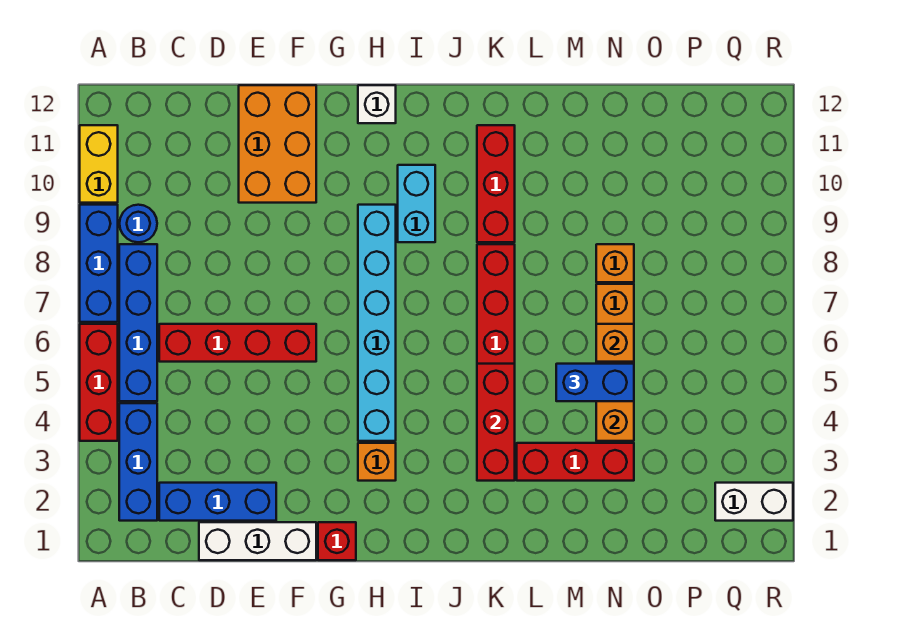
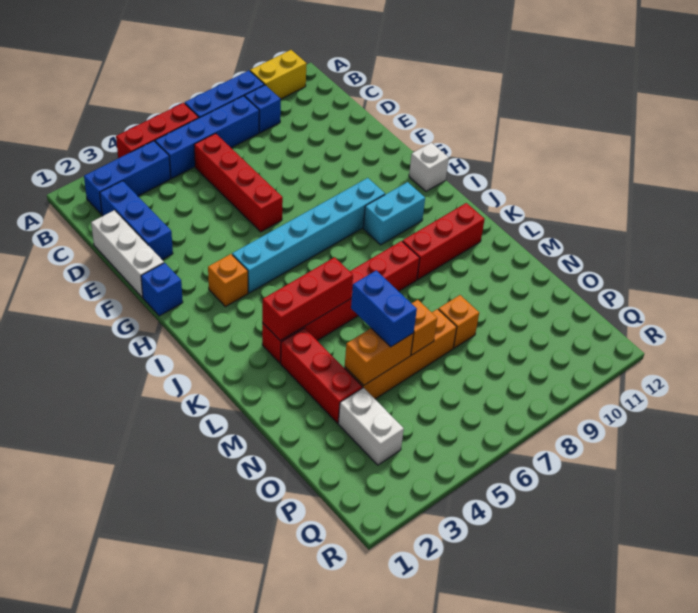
blue 1x1 round brick [120,205,157,242] -> blue 1x1 brick [245,85,281,133]
orange 2x3 brick [239,85,316,203] -> none
red 1x1 brick [318,522,356,560] -> blue 1x1 brick [141,263,183,316]
white 1x2 brick [715,483,793,521] -> white 1x2 brick moved to [338,388,404,465]

